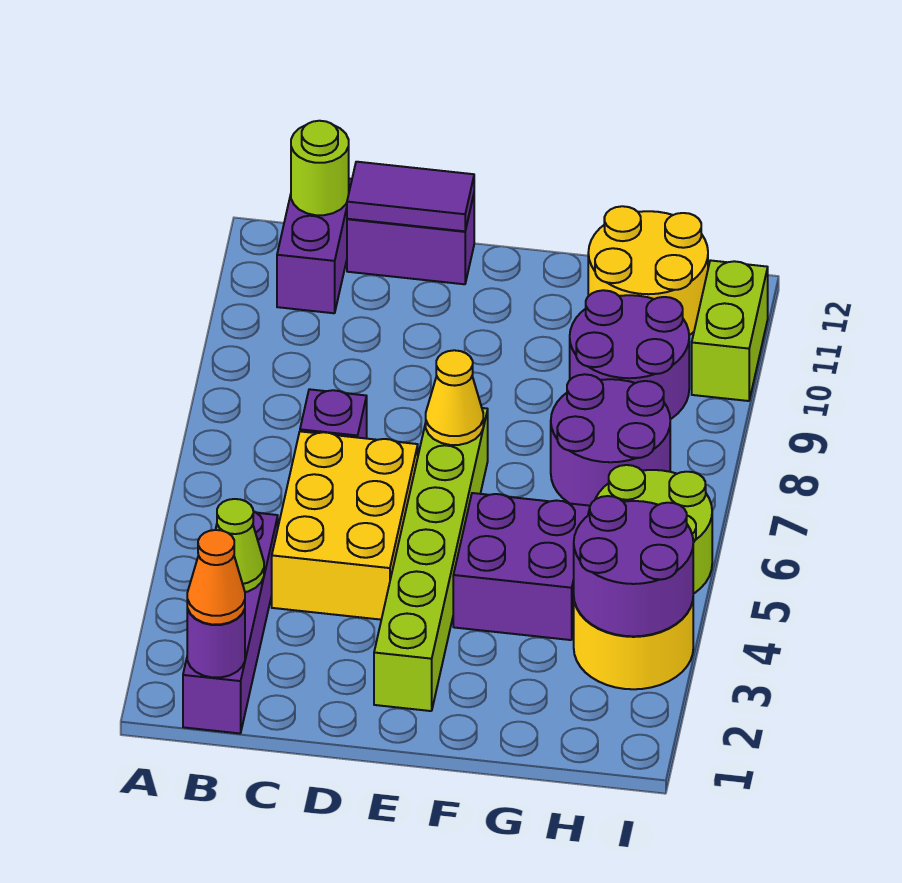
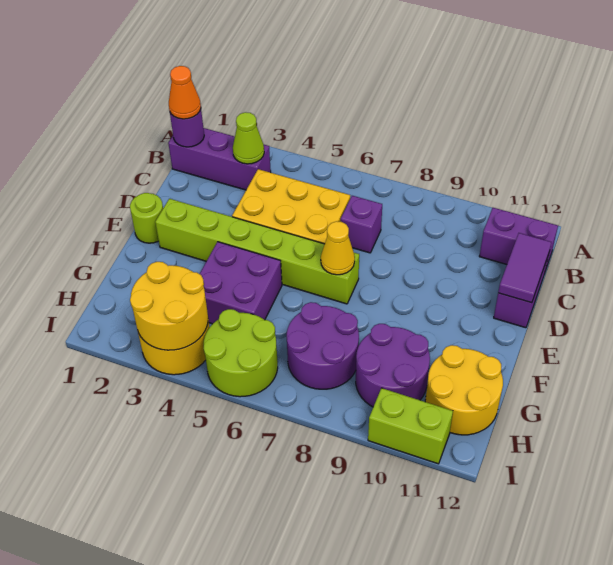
purple 1x4 brick [183,512,278,733] -> purple 1x3 brick [168,128,271,190]
lime 1x1 round brick [291,121,349,215] -> lime 1x1 round brick moved to [130,193,163,243]
purple 2x2 round brick [574,496,693,636] -> yellow 2x2 round brick [130,262,208,350]

